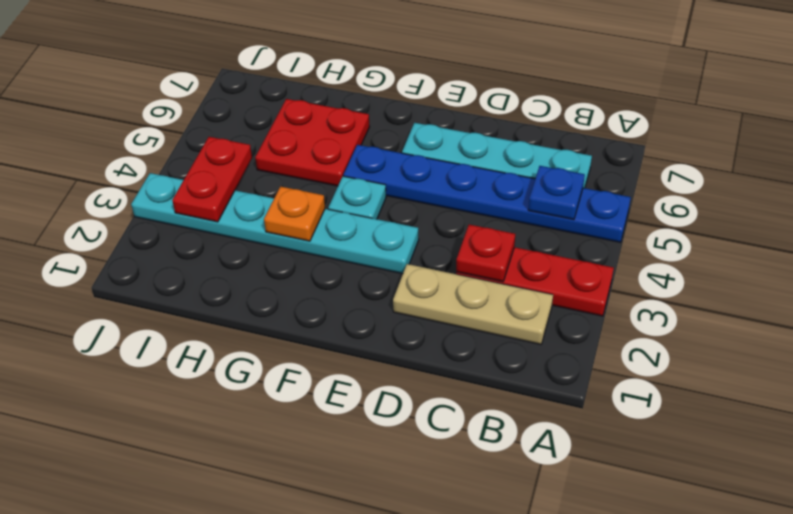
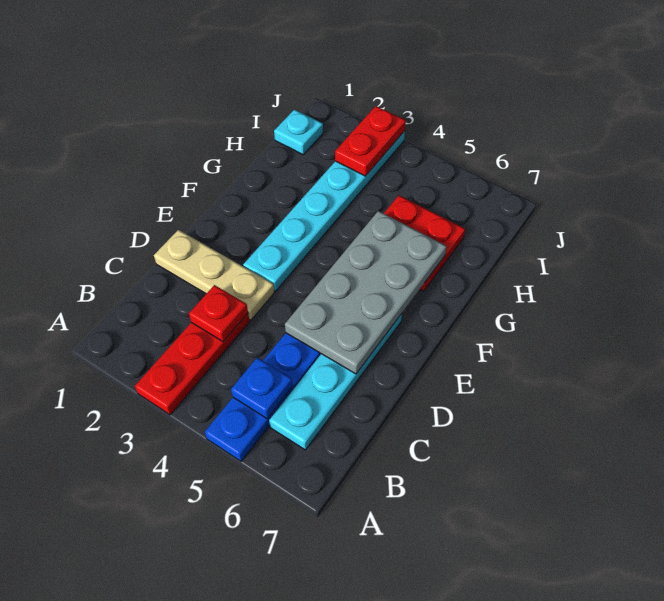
tan 1x3 plate [393,264,553,344] -> tan 1x3 plate turned to [154,230,274,320]
none -> grey 2x4 plate [285,211,446,374]
cyan 1x1 plate [328,176,386,219] -> cyan 1x1 plate moved to [274,110,323,155]
orange 1x1 plate [264,187,325,241] -> none
red 1x2 plate [172,137,252,222] -> red 1x2 plate turned to [335,106,406,176]

